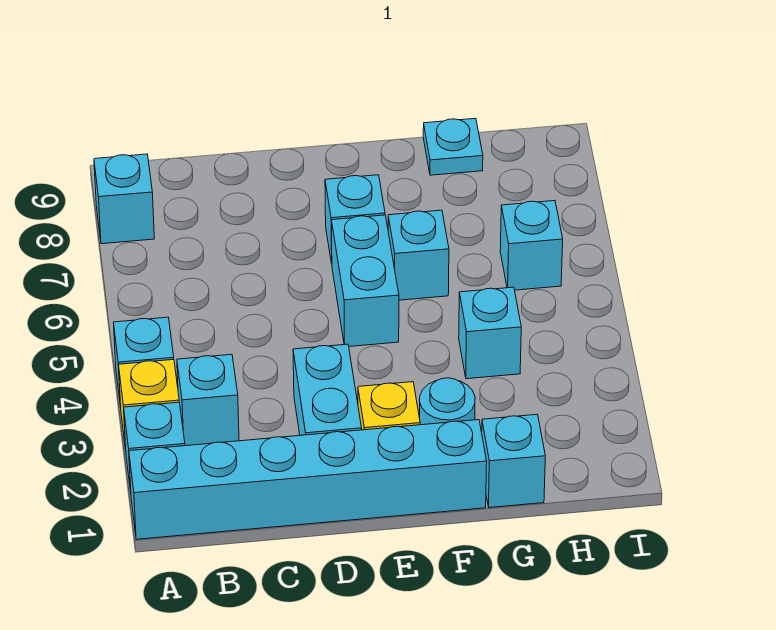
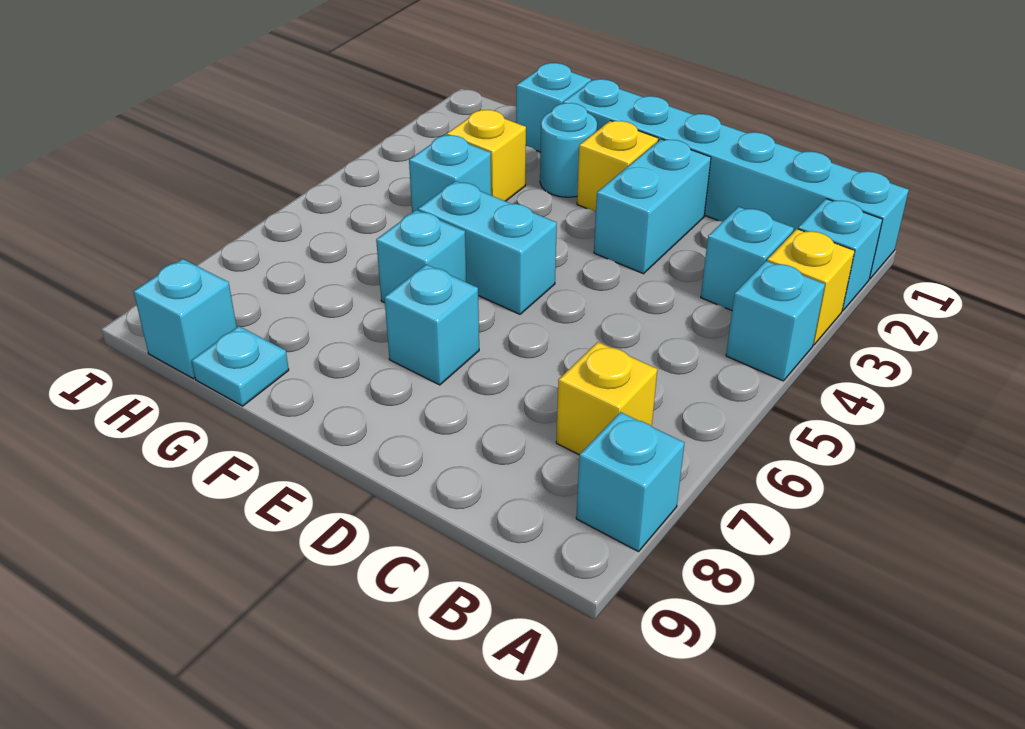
none -> yellow 1x1 brick [556,342,657,454]
cyan 1x2 brick [331,215,399,347] -> cyan 1x2 brick turned to [418,181,557,314]
none -> yellow 1x1 brick [447,110,526,201]
cyan 1x1 brick [500,201,563,290] -> cyan 1x1 brick moved to [134,259,237,379]

